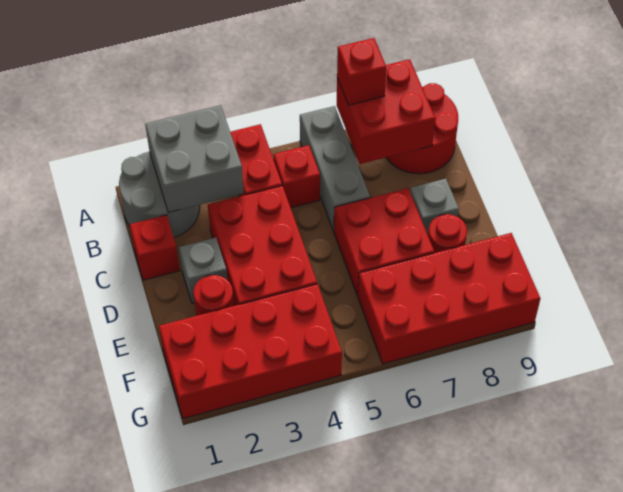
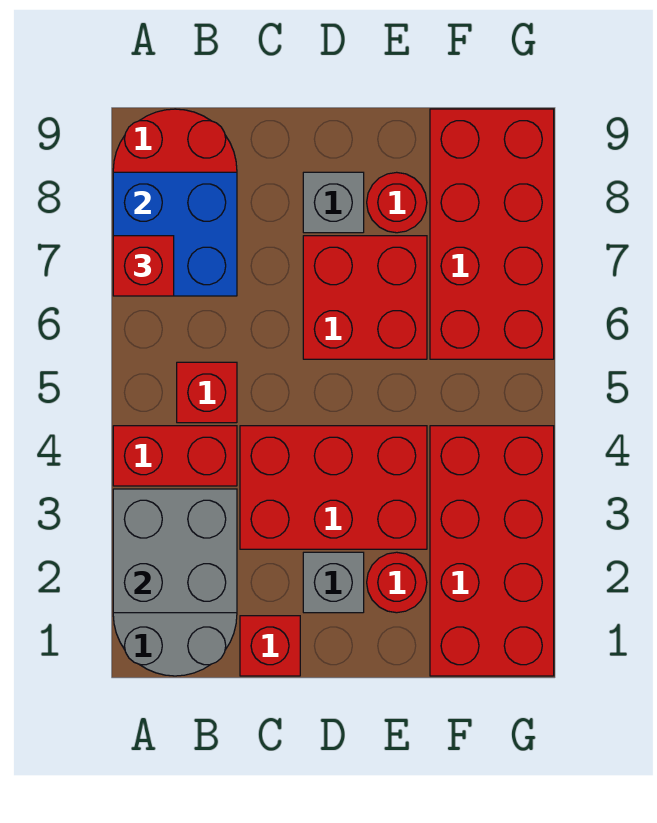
grey 1x3 brick [300,106,370,231] -> none
red 2x2 brick [337,59,435,164] -> blue 2x2 brick [113,172,237,296]

